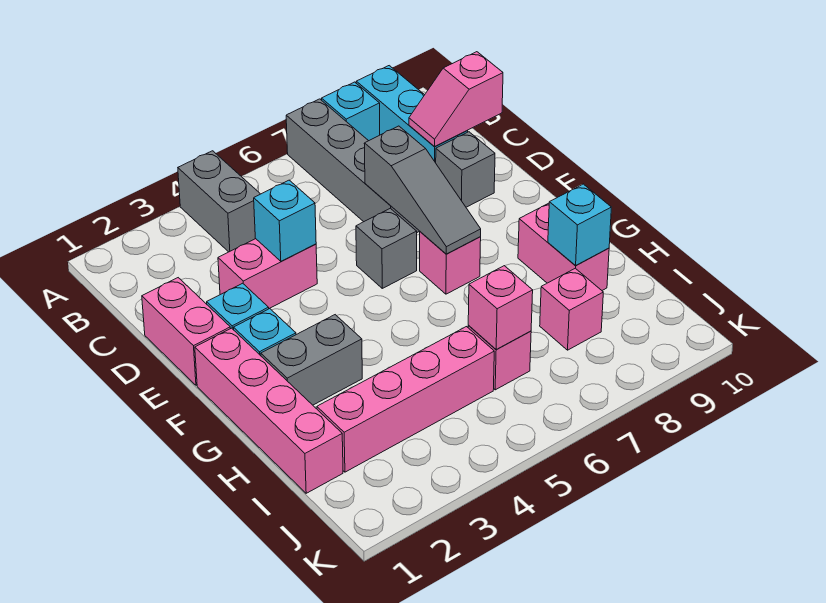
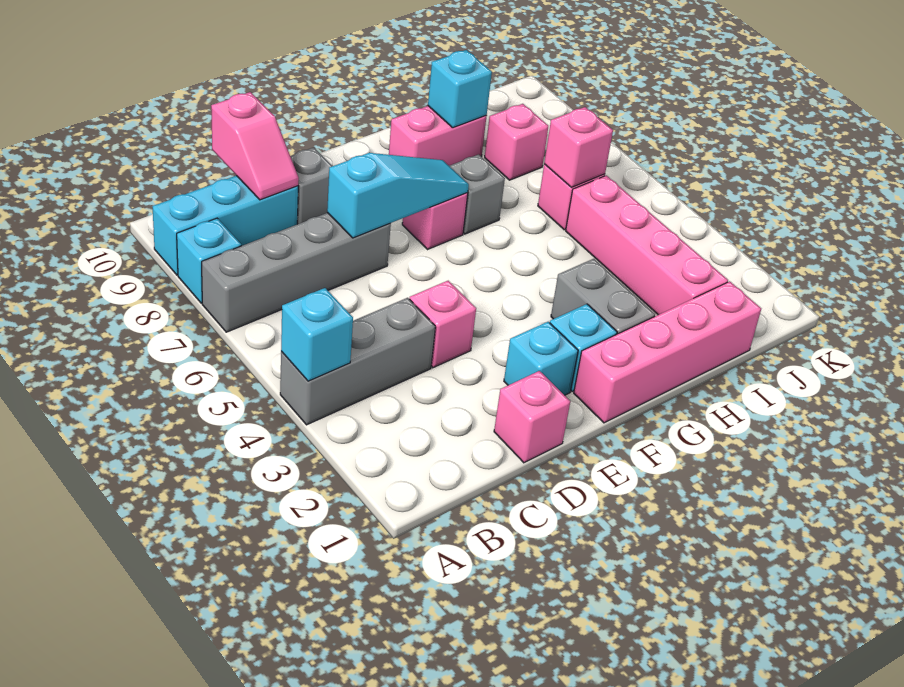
grey 1x2 brick [178,151,260,252] -> grey 1x3 brick [280,298,435,425]
pink 1x2 brick [142,278,230,385] -> pink 1x1 brick [494,371,570,463]
pink 1x2 brick [218,239,317,308] -> pink 1x1 brick [410,281,476,368]
cyan 1x1 brick [254,180,316,262] -> cyan 1x1 brick moved to [281,288,353,381]
grey 1x3 slope [364,126,481,254] -> cyan 1x3 slope [327,153,469,238]
grey 1x1 brick [356,208,417,288] -> grey 1x1 brick moved to [450,154,505,234]

